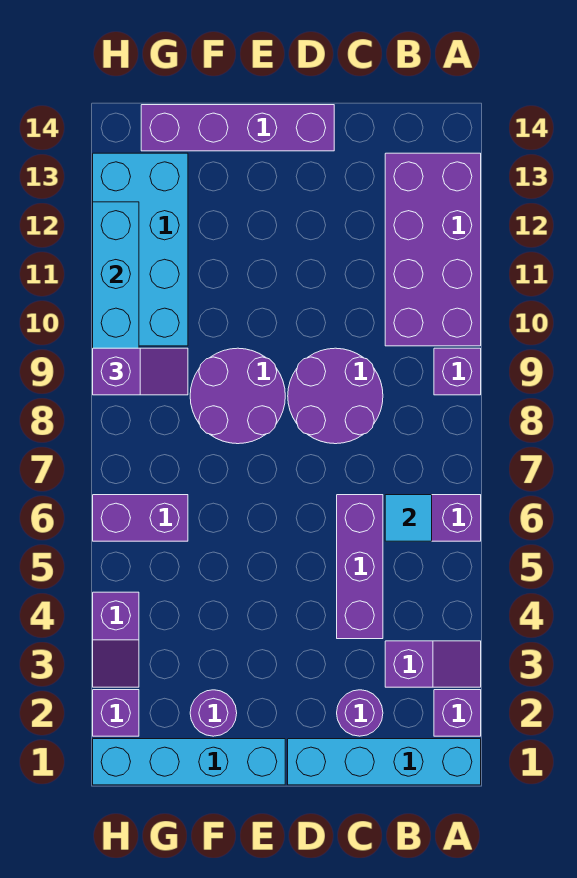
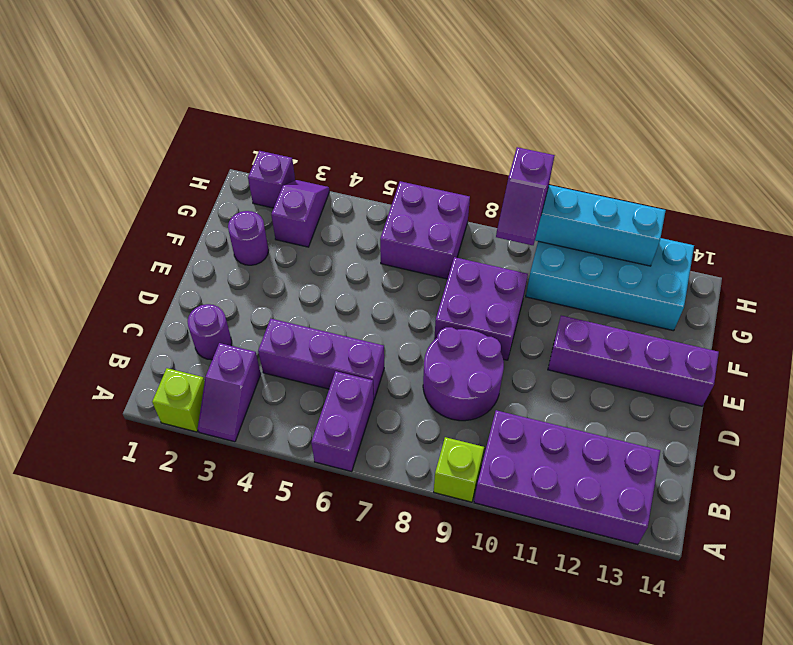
cyan 1x4 brick [288,739,481,785] -> none
purple 1x1 brick [434,690,481,736] -> lime 1x1 brick [152,368,205,432]
purple 1x1 brick [434,348,481,395] -> lime 1x1 brick [434,437,484,502]
cyan 1x1 tile [385,495,432,541] -> none
purple 1x4 brick [141,105,334,151] -> purple 1x4 brick turned to [548,316,719,406]
cyan 1x4 brick [93,739,285,785] -> none
purple 2x2 round brick [190,348,285,444] -> purple 2x2 brick [434,257,528,360]
purple 1x2 brick [93,495,188,541] -> purple 2x2 brick [380,181,470,279]
purple 1x2 slope [93,592,139,687] -> purple 1x2 slope turned to [271,180,329,247]

